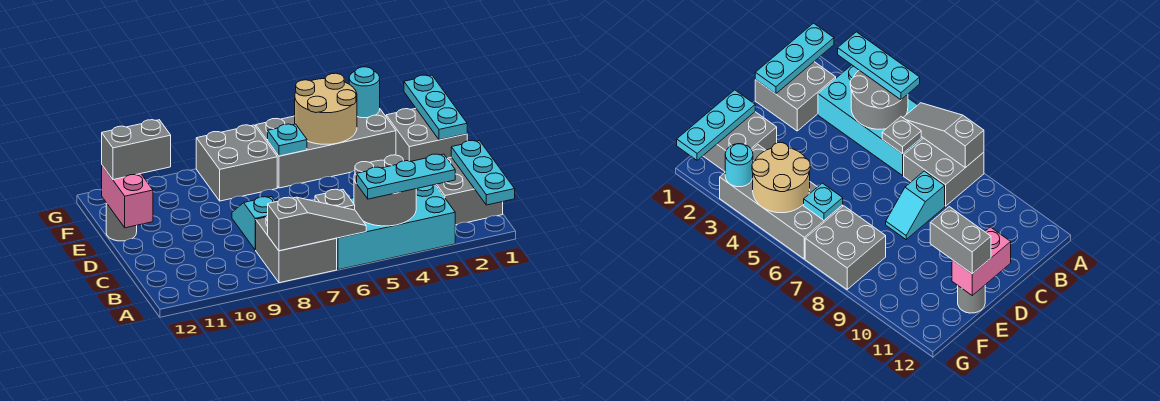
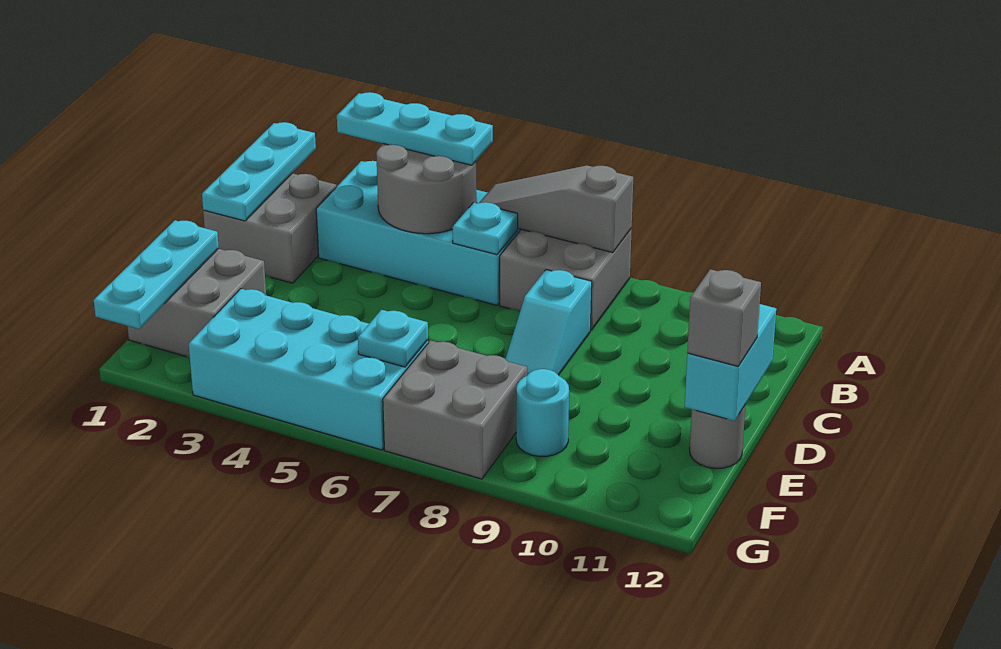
grey 1x1 plate [315,189,355,210] -> cyan 1x1 plate [453,202,518,255]
pink 1x2 brick [102,165,153,228] -> cyan 1x2 brick [685,304,776,421]
grey 1x2 brick [102,120,171,180] -> grey 1x1 brick [687,269,761,366]
grey 2x4 brick [256,109,396,188] -> cyan 2x4 brick [189,289,428,450]
tan 2x2 round brick [295,73,357,144] -> none
cyan 1x1 round brick [349,67,380,118] -> cyan 1x1 round brick moved to [516,369,569,457]

